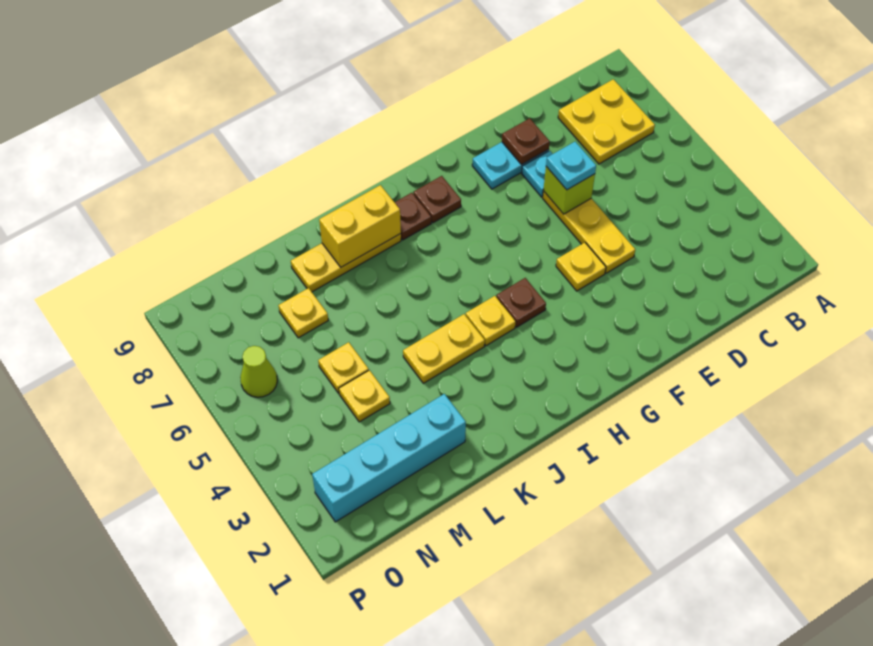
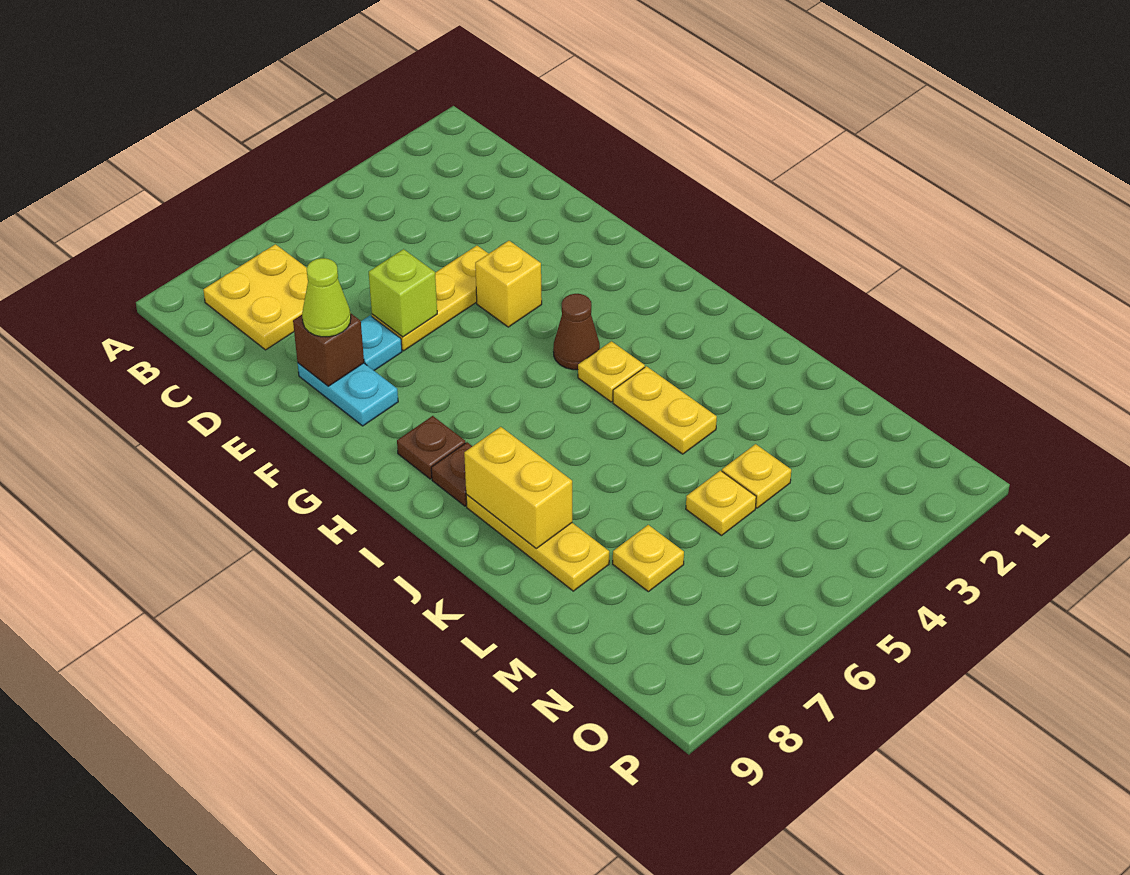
cyan 1x1 plate [546,142,596,190] -> none
brown 1x1 plate [502,118,550,164] -> brown 1x1 brick [293,313,364,386]
yellow 1x1 plate [556,243,606,291] -> yellow 1x1 brick [475,241,542,327]
brown 1x1 plate [496,278,546,327] -> brown 1x1 cone [553,294,600,370]
cyan 1x4 brick [312,394,466,522] -> none
lime 1x1 cone [240,346,277,397] -> lime 1x1 cone moved to [302,258,351,337]

